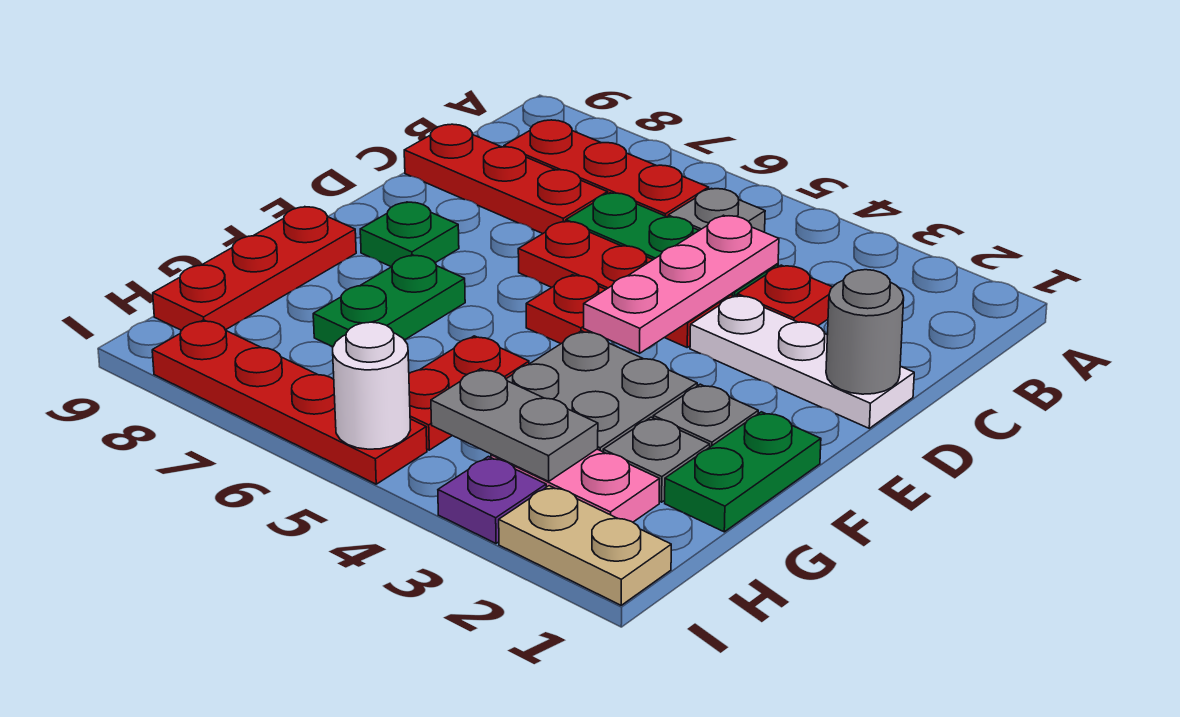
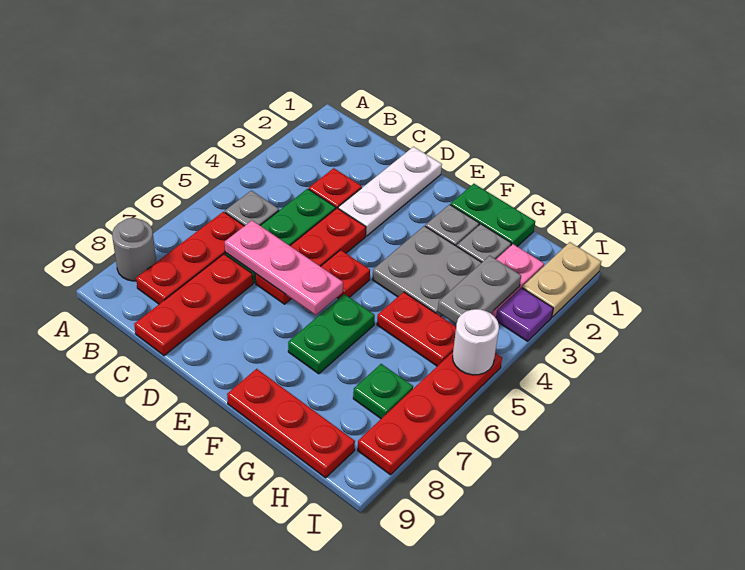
pink 1x3 plate [584,215,779,353] -> pink 1x3 plate moved to [225,221,343,315]
grey 1x1 round brick [826,270,904,394] -> grey 1x1 round brick moved to [112,218,156,281]
green 1x1 plate [360,202,459,267] -> green 1x1 plate moved to [353,364,413,419]
green 1x2 plate [313,255,465,347] -> green 1x2 plate turned to [288,294,375,374]

